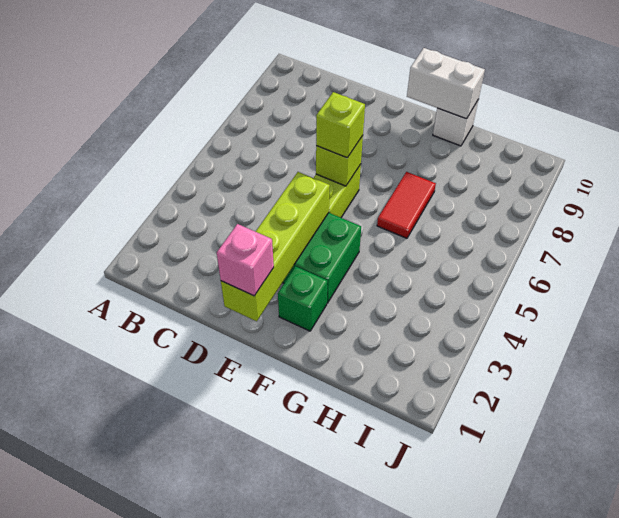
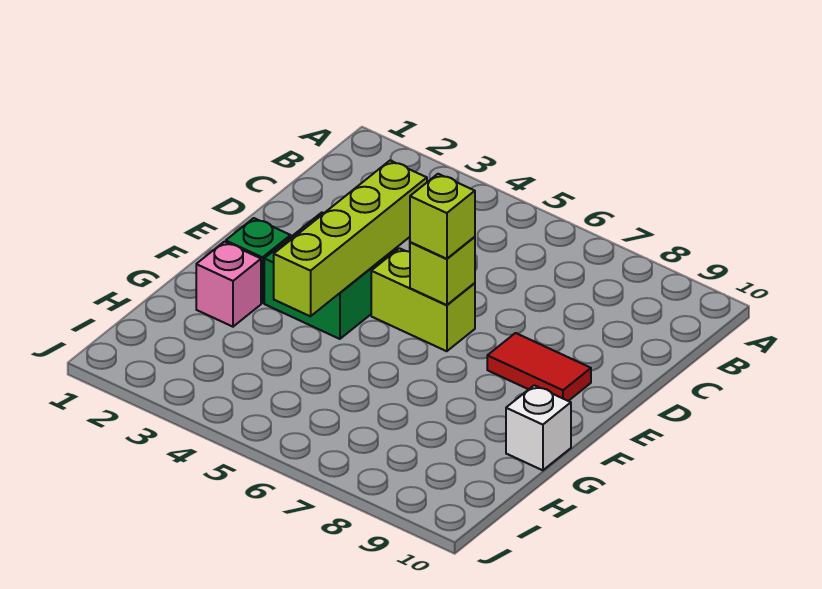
lime 1x4 brick [221,172,330,321] -> lime 1x4 brick turned to [274,160,427,316]
pink 1x1 brick [217,224,274,296] -> pink 1x1 brick moved to [196,242,261,327]
white 1x2 brick [407,48,485,119] -> none
red 1x2 tile [377,172,436,238] -> red 1x2 tile moved to [487,333,591,401]

